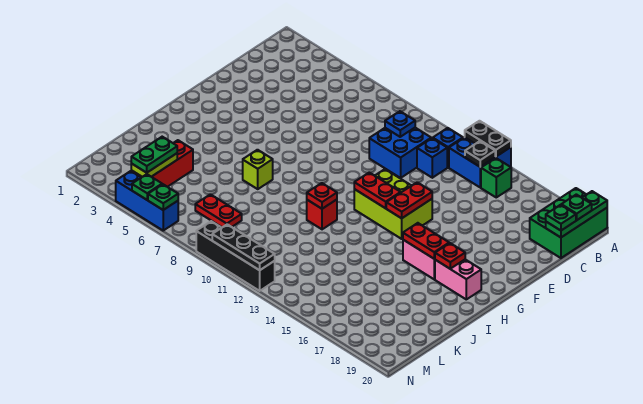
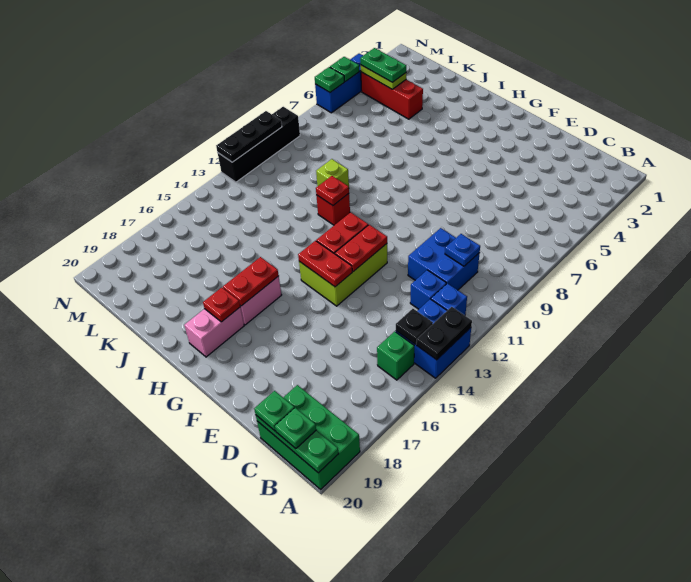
lime 1x1 brick [243,150,273,189] -> lime 1x1 brick moved to [316,159,349,187]
red 1x2 plate [195,194,242,227] -> red 1x2 plate moved to [335,225,387,272]

